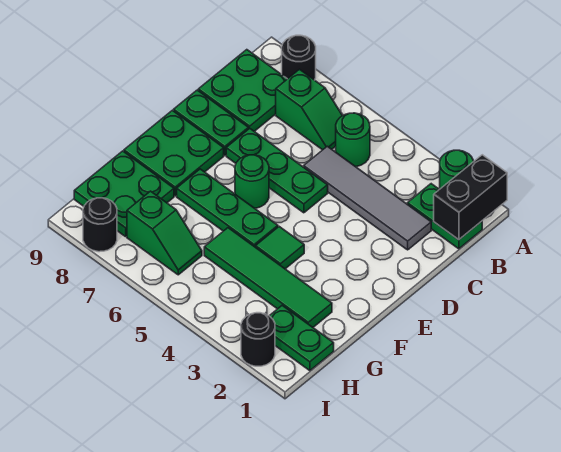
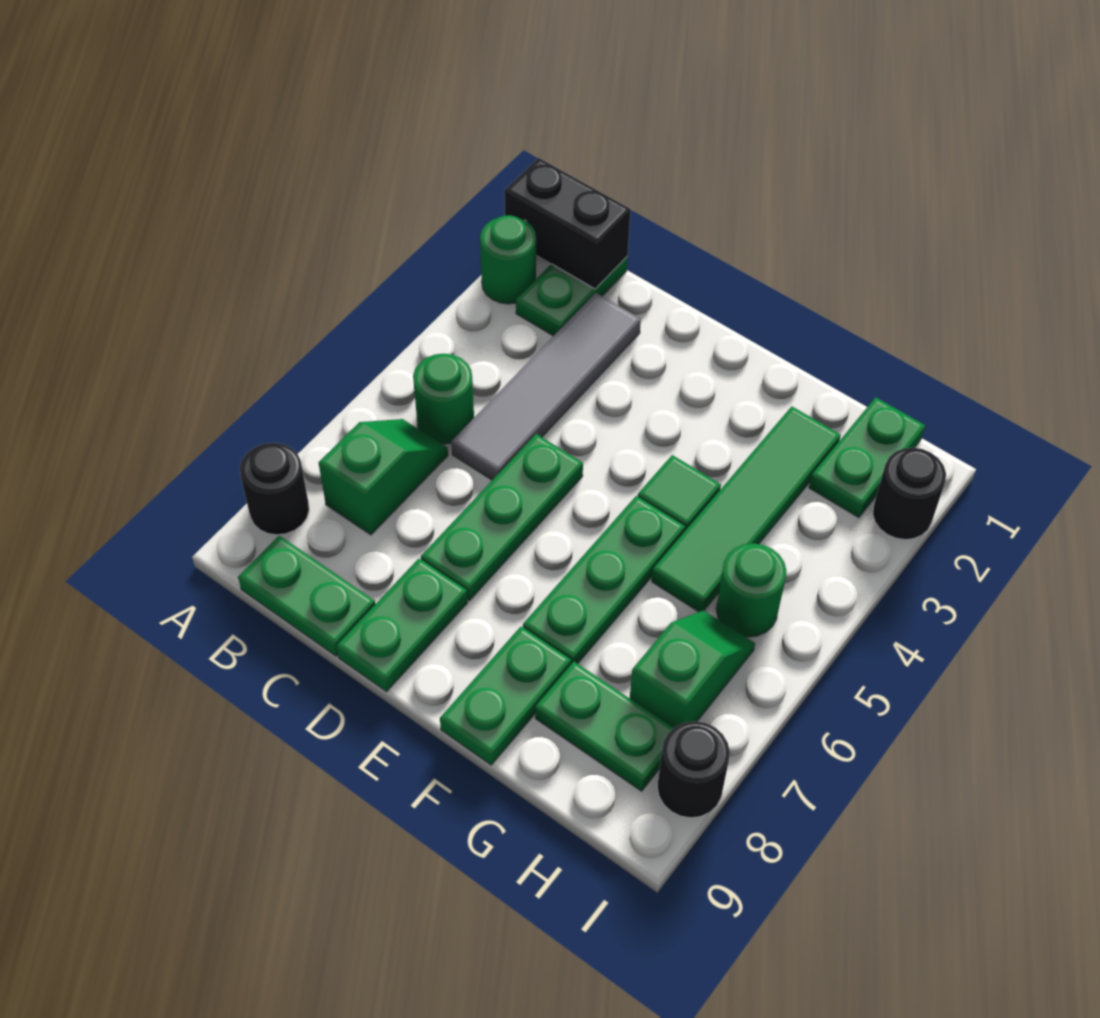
green 2x2 plate [198,50,287,131] -> green 1x2 plate [238,536,375,656]
green 1x1 round brick [235,155,269,208] -> green 1x1 round brick moved to [716,543,786,637]
green 2x2 plate [124,110,224,196] -> green 1x2 plate [440,627,571,765]
green 2x2 plate [74,151,174,237] -> green 1x2 plate [535,662,673,791]

